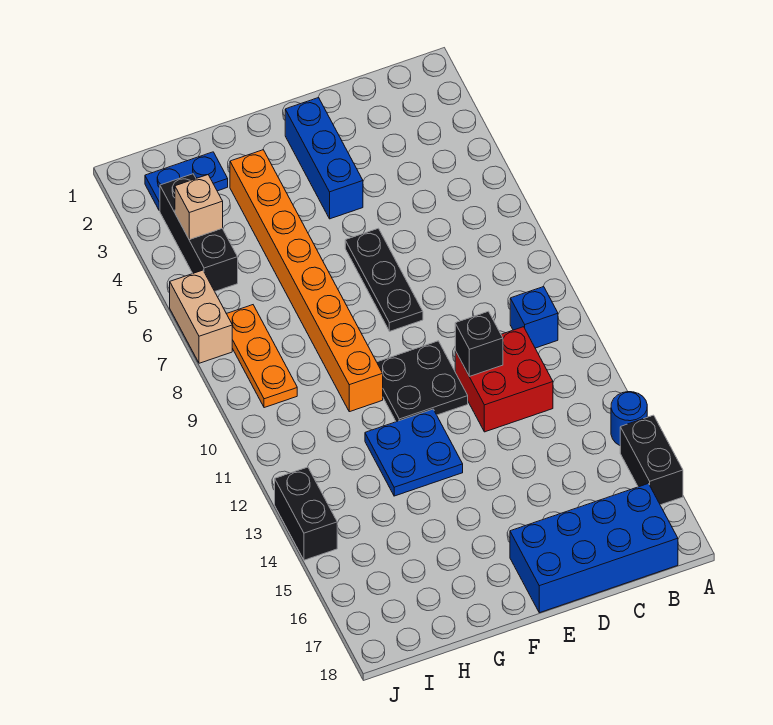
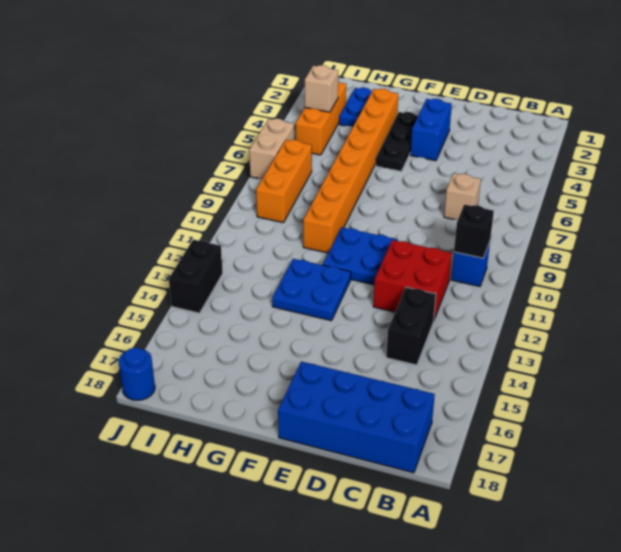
blue 1x1 round brick [611,392,647,445] -> blue 1x1 round brick moved to [119,348,155,400]
black 1x2 brick [620,415,683,505] -> black 1x2 brick moved to [386,287,436,365]
none -> tan 1x1 brick [444,173,481,220]
black 1x1 brick [455,311,503,376] -> black 1x1 brick moved to [454,204,494,258]
blue 1x3 brick [285,98,363,219] -> blue 1x2 brick [410,99,452,161]
black 1x3 plate [345,228,423,331] -> black 1x3 plate moved to [376,112,418,171]
black 2x2 plate [377,341,468,422] -> blue 2x2 plate [323,227,398,285]
blue 1x2 plate [145,152,228,211] -> blue 1x2 plate turned to [339,88,372,127]
black 1x3 brick [160,174,238,291] -> orange 1x3 brick [296,82,346,155]
orange 1x3 plate [227,305,297,408] -> orange 1x3 brick [256,140,312,223]

